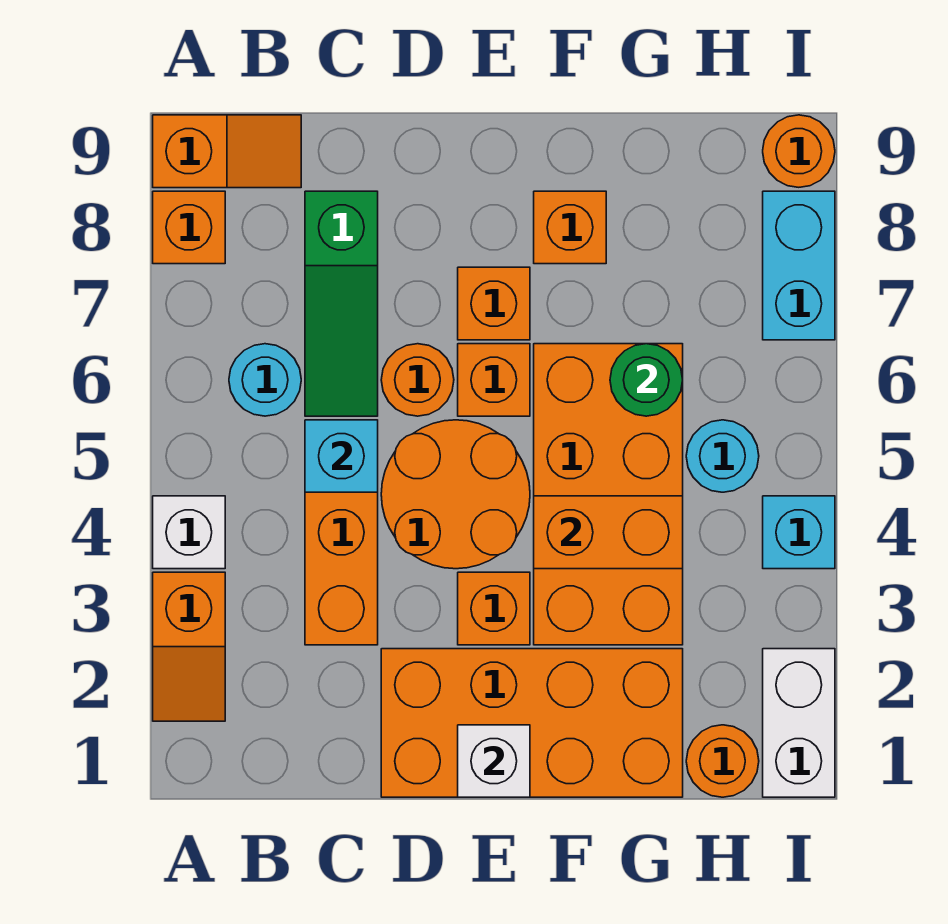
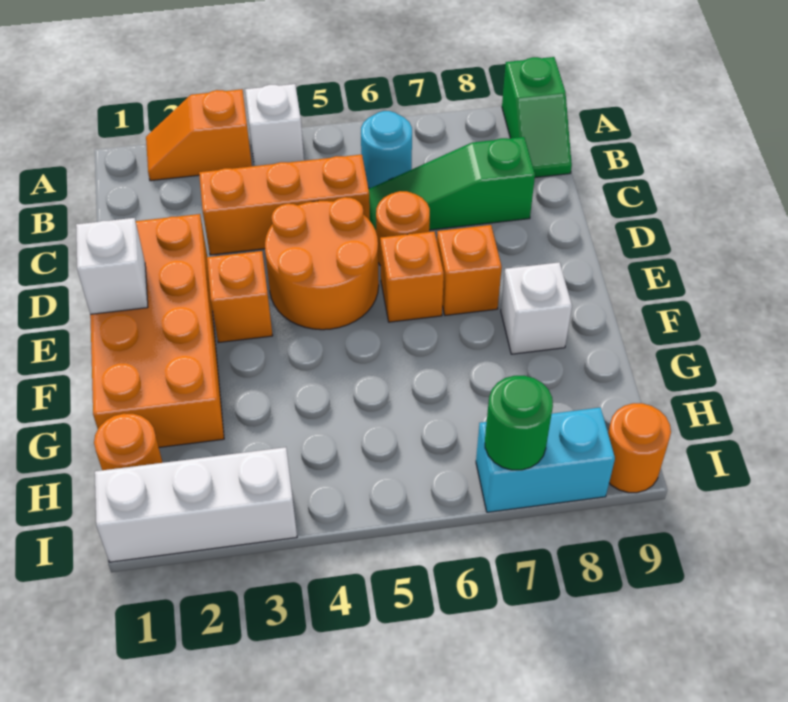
orange 1x1 brick [153,191,225,264] -> none
orange 1x2 slope [153,115,301,188] -> green 1x2 slope [502,57,572,177]
cyan 1x1 brick [305,420,378,492] -> none
orange 2x4 brick [534,344,683,645] -> none
orange 1x2 brick [534,496,683,569] -> none
orange 1x1 brick [534,191,606,264] -> white 1x1 brick [501,262,572,354]
green 1x1 round brick [610,344,683,416] -> green 1x1 round brick moved to [485,376,553,470]
cyan 1x1 round brick [686,420,759,492] -> none
white 1x2 brick [763,649,835,797] -> white 1x3 brick [95,447,297,562]
cyan 1x1 brick [763,496,835,569] -> none

